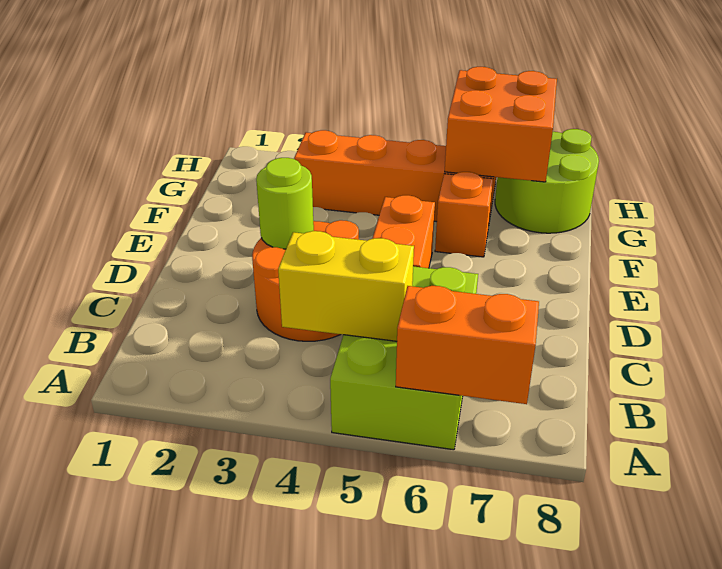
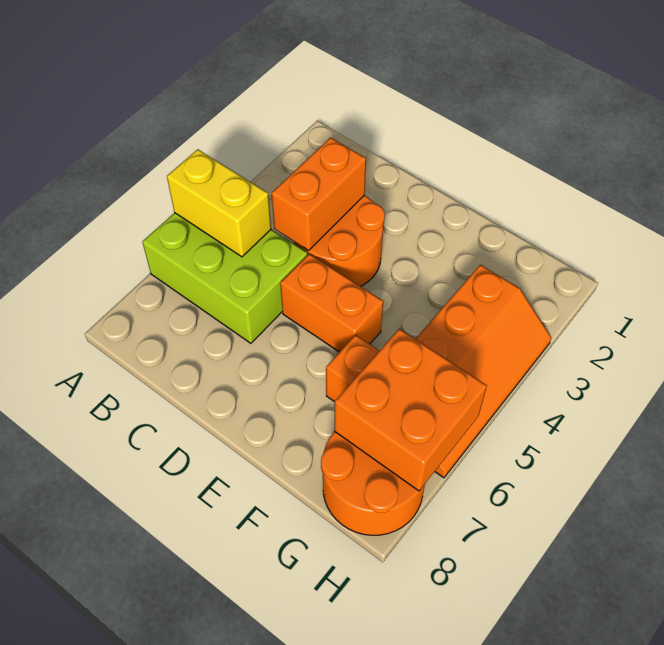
orange 1x2 brick [396,286,539,404] -> orange 1x2 brick moved to [272,138,366,251]
yellow 1x2 brick [278,231,414,341] -> yellow 1x2 brick turned to [167,149,271,257]
lime 1x1 round brick [256,158,314,249] -> none
lime 2x2 round brick [495,129,599,233] -> orange 2x2 round brick [321,432,425,535]

